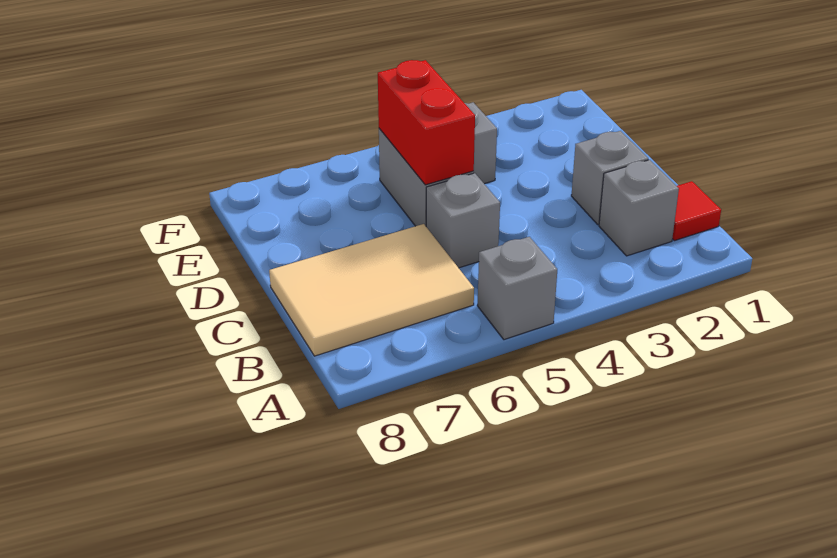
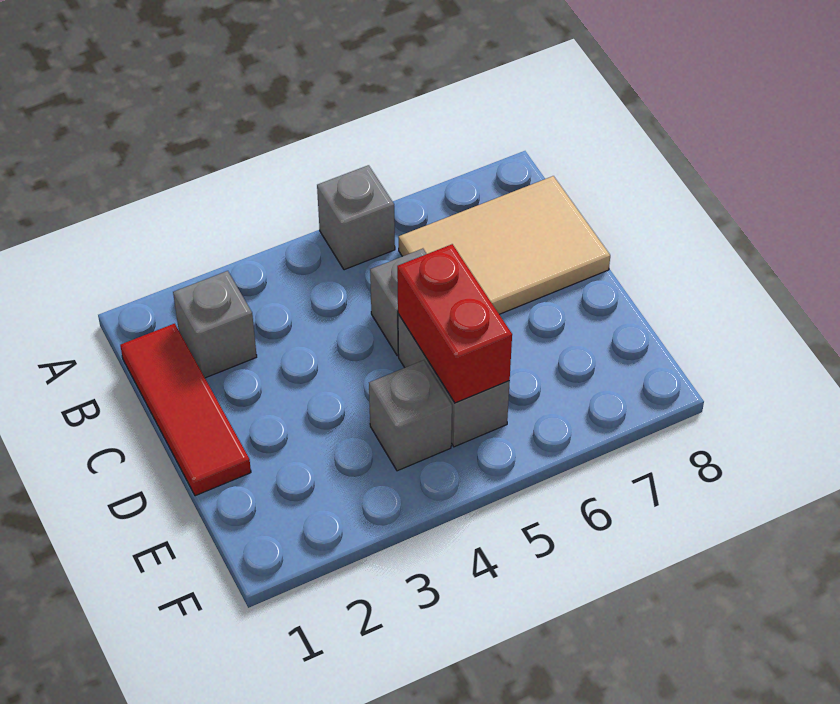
red 1x1 tile [672,181,721,241] -> red 1x3 tile [120,324,251,496]
grey 1x1 brick [571,131,648,224] -> none

